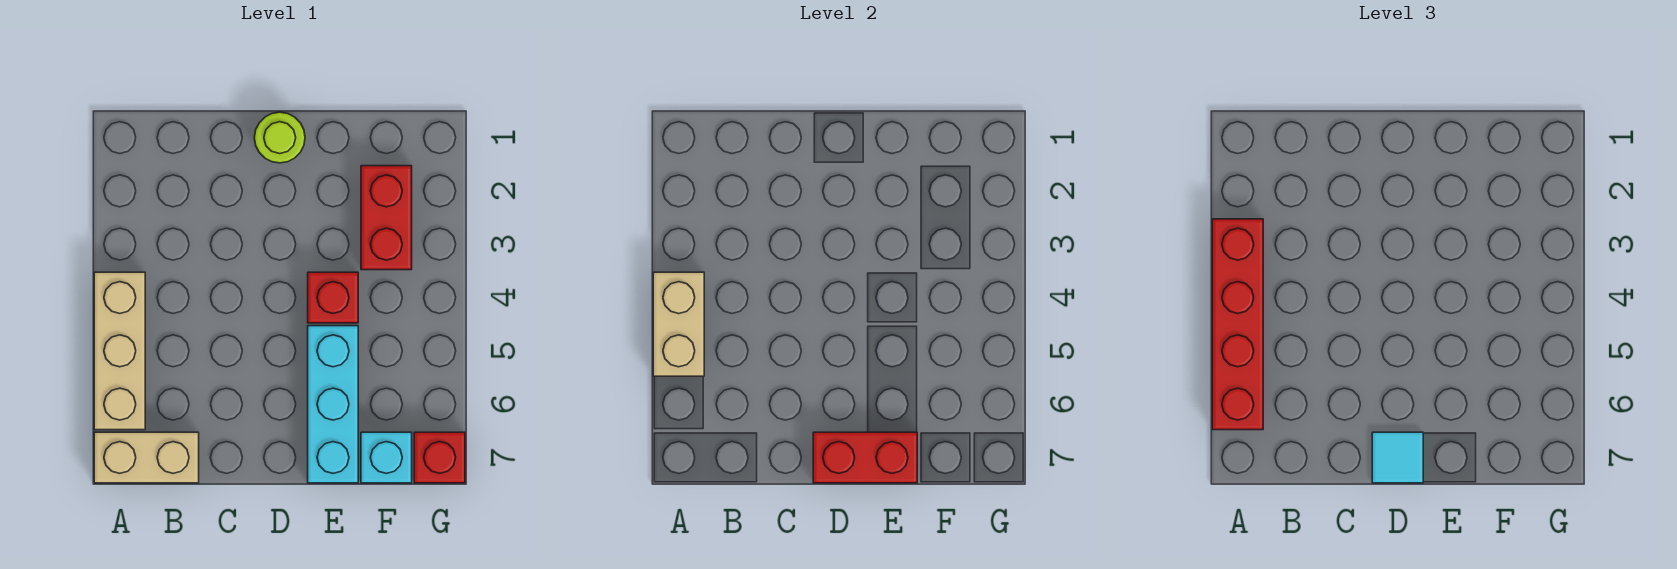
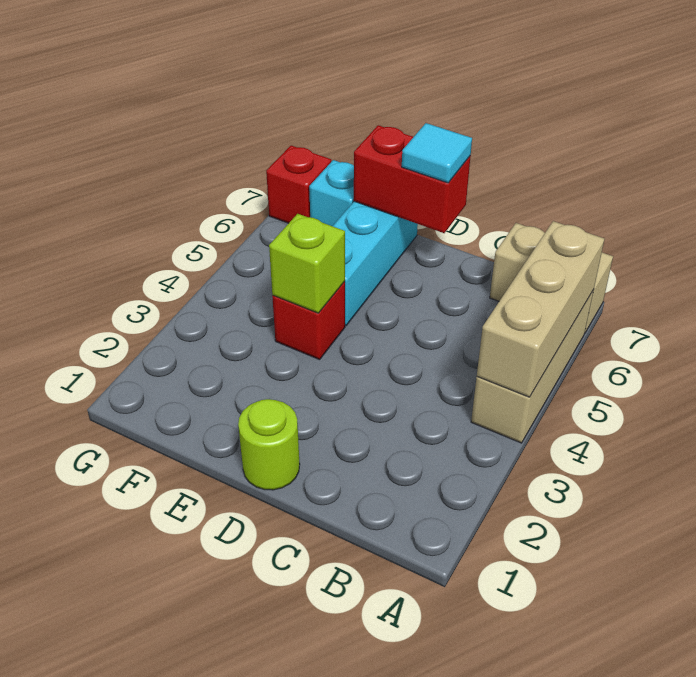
red 1x4 brick [1212,219,1263,430] -> none
tan 1x2 brick [653,272,704,376] -> tan 1x3 brick [477,221,604,397]
none -> lime 1x1 brick [269,214,345,313]
red 1x2 brick [361,166,412,270] -> none

